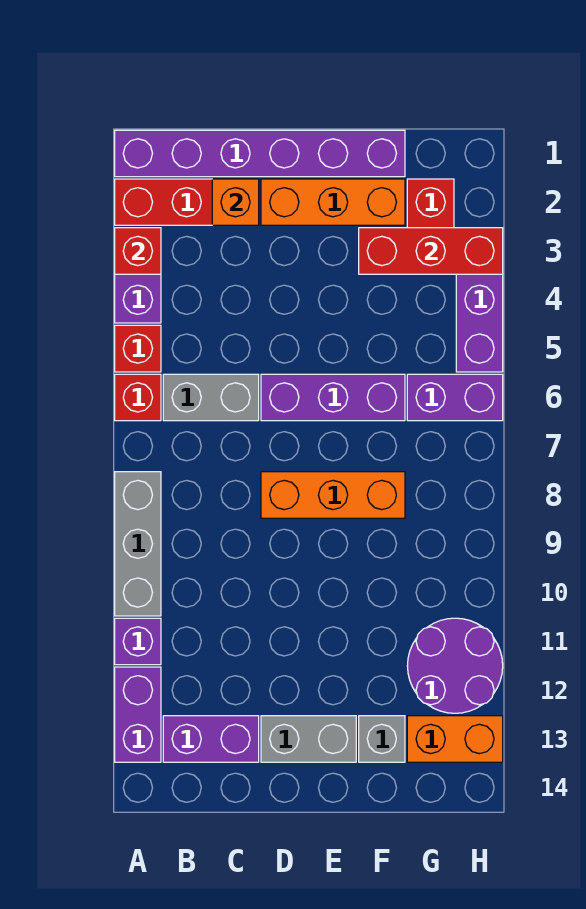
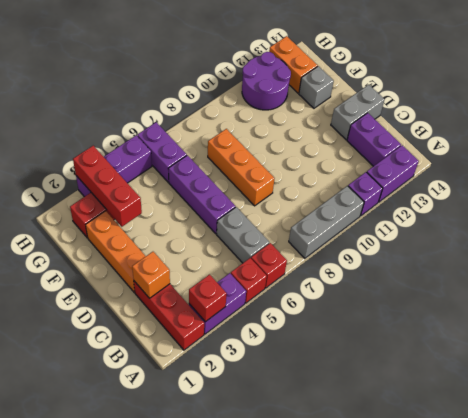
purple 1x6 brick [115,130,405,177] -> none
grey 1x2 brick [261,716,356,762] -> grey 1x2 brick turned to [331,85,384,140]

